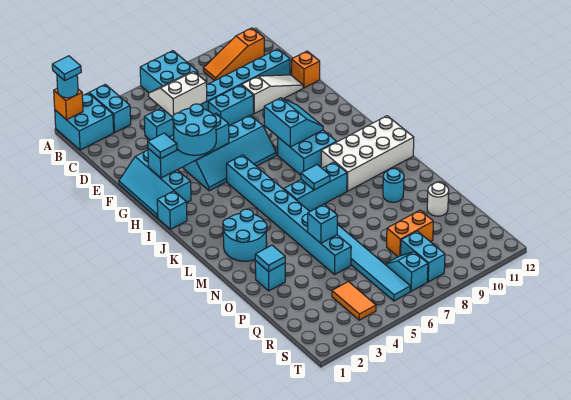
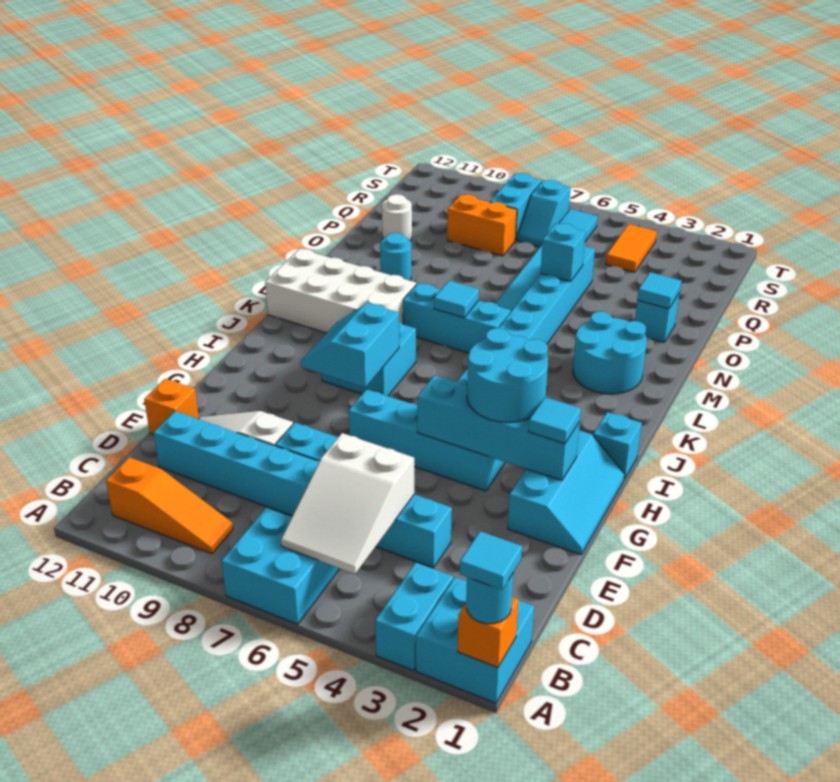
white 2x2 slope [148,71,207,117] -> white 2x3 slope [281,433,414,574]

